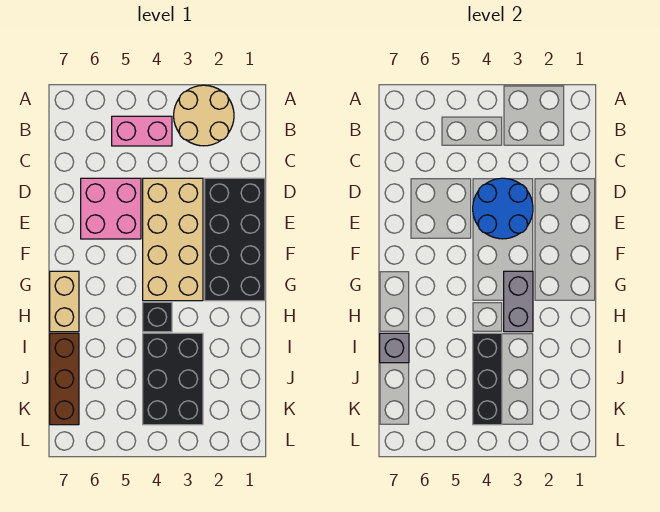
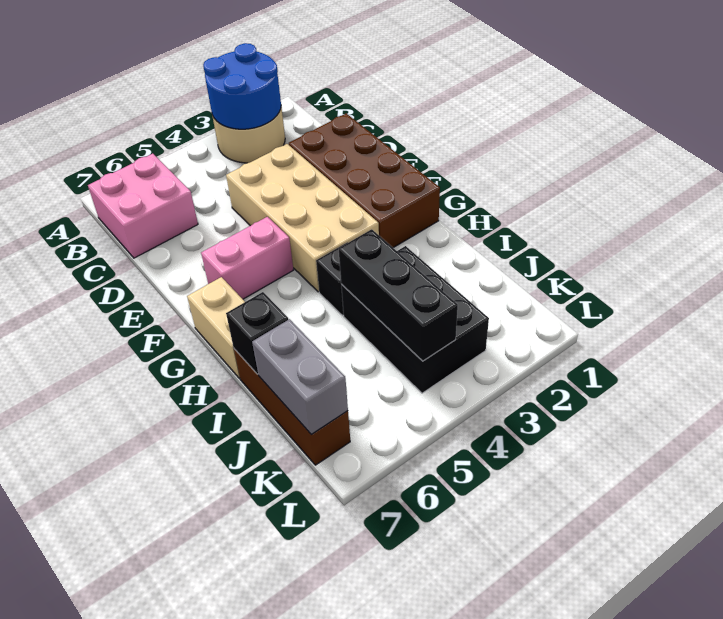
pink 1x2 brick [112,116,172,146] -> pink 1x2 brick moved to [201,217,293,299]
black 2x4 brick [205,178,265,301] -> brown 2x4 brick [289,113,440,248]
blue 2x2 round brick [473,178,533,239] -> blue 2x2 round brick moved to [203,43,281,129]
pink 2x2 brick [81,178,141,239] -> pink 2x2 brick moved to [88,154,198,258]
grey 1x2 brick [504,271,533,332] -> grey 1x2 brick moved to [252,319,348,435]
grey 1x1 brick [380,333,409,363] -> black 1x1 brick [226,292,288,374]

